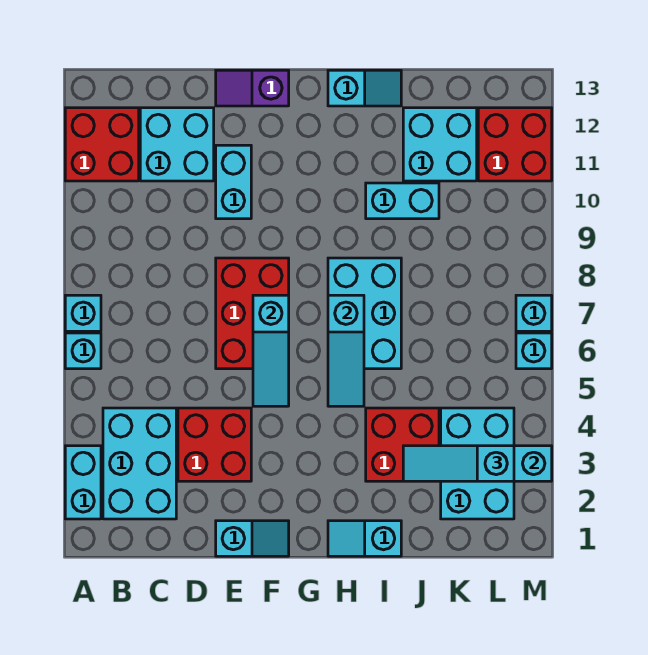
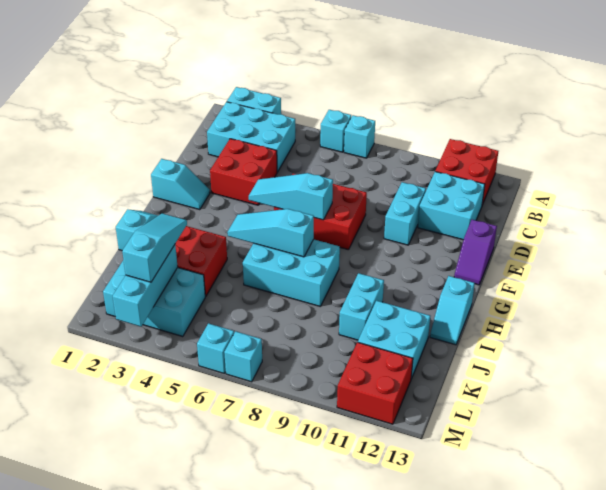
cyan 1x2 slope [216,521,289,556] -> cyan 1x2 slope turned to [151,159,210,210]
cyan 1x2 brick [216,145,251,219] -> cyan 1x2 brick turned to [384,182,426,245]
purple 1x2 slope [216,70,289,106] -> purple 1x2 slope turned to [454,220,497,285]

